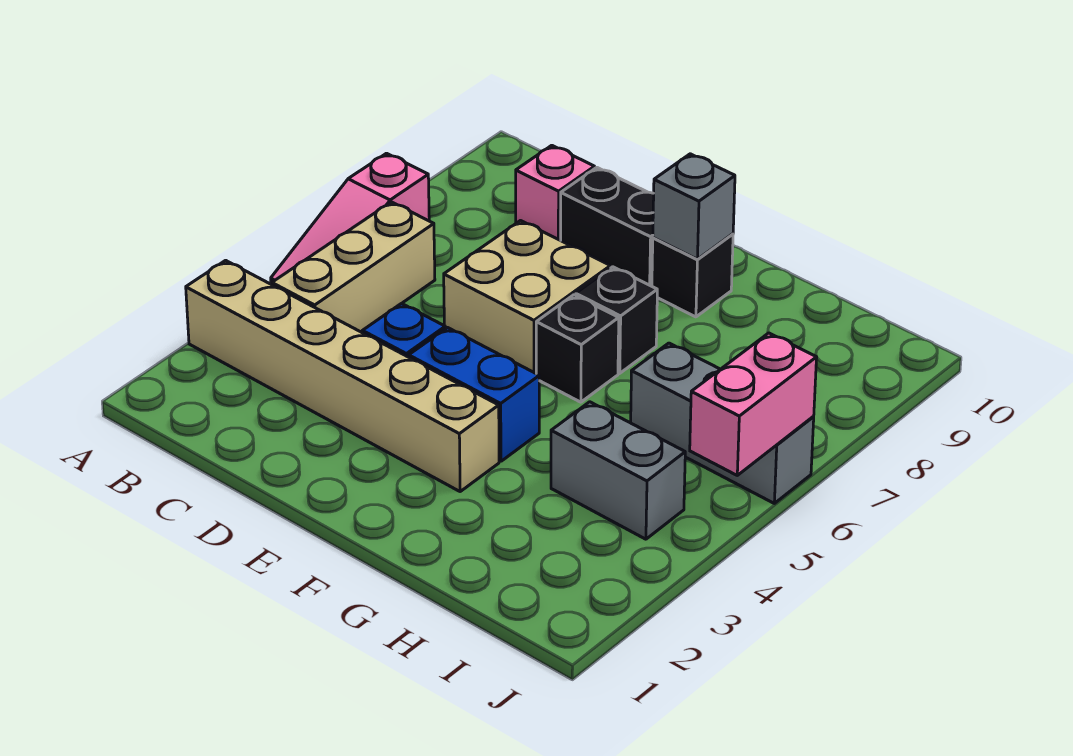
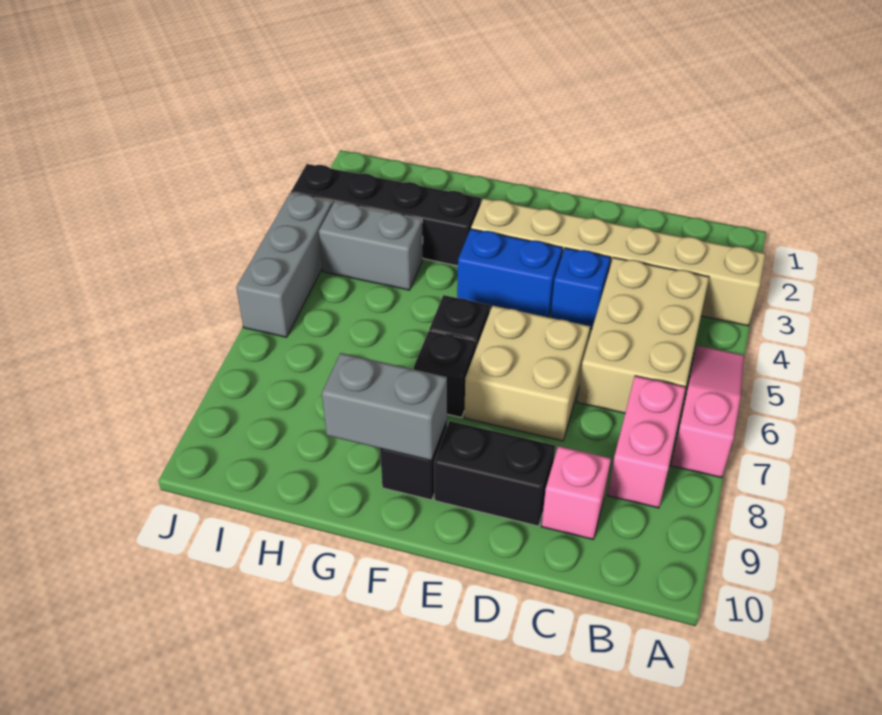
tan 1x3 brick [272,202,435,332] -> tan 2x3 brick [577,258,709,413]
grey 1x1 brick [653,154,735,259] -> grey 1x2 brick [322,353,447,461]
none -> black 1x4 brick [291,164,481,266]
grey 1x3 brick [631,343,814,503] -> grey 1x3 brick turned to [236,193,332,337]
pink 1x2 brick [690,333,817,475] -> pink 1x2 brick moved to [608,376,686,508]

